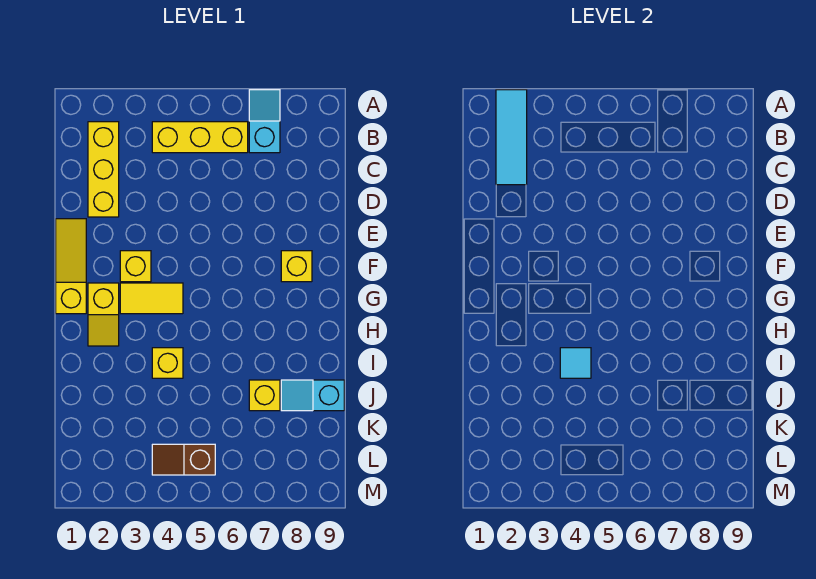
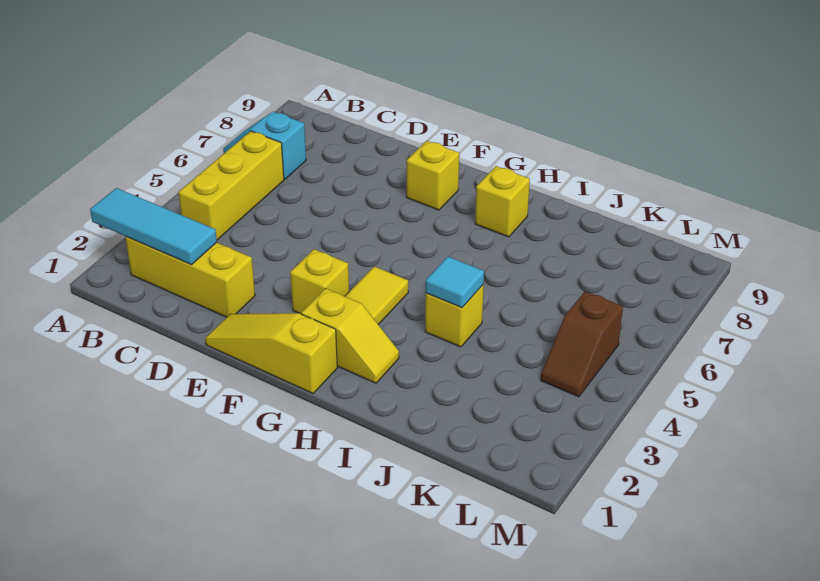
yellow 1x1 brick [249,380,280,411] -> yellow 1x1 brick moved to [475,166,530,237]
cyan 1x2 slope [281,380,344,411] -> none

